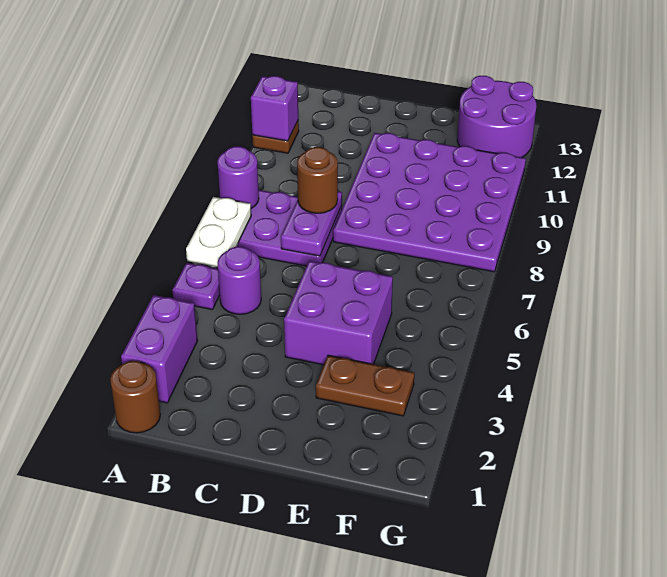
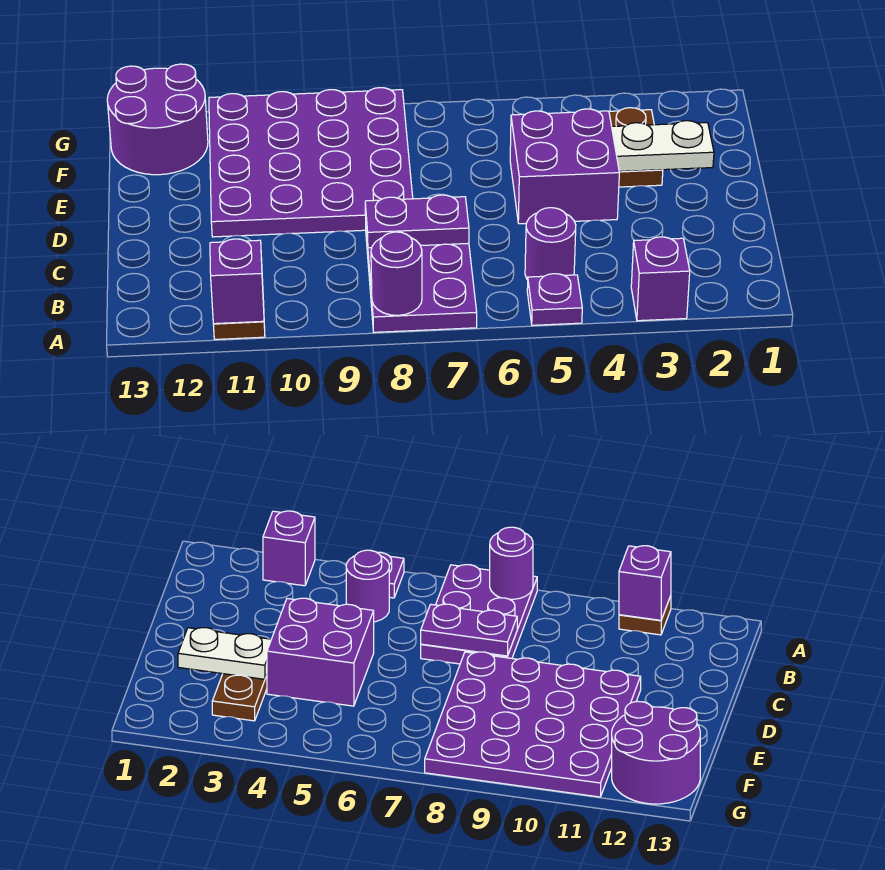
brown 1x1 round brick [110,361,160,433] -> none
purple 1x2 brick [121,295,198,403] -> purple 1x1 brick [631,237,690,321]
white 1x2 plate [186,197,251,267] -> white 1x2 plate moved to [612,121,714,171]
brown 1x1 round brick [297,147,338,213] -> none

